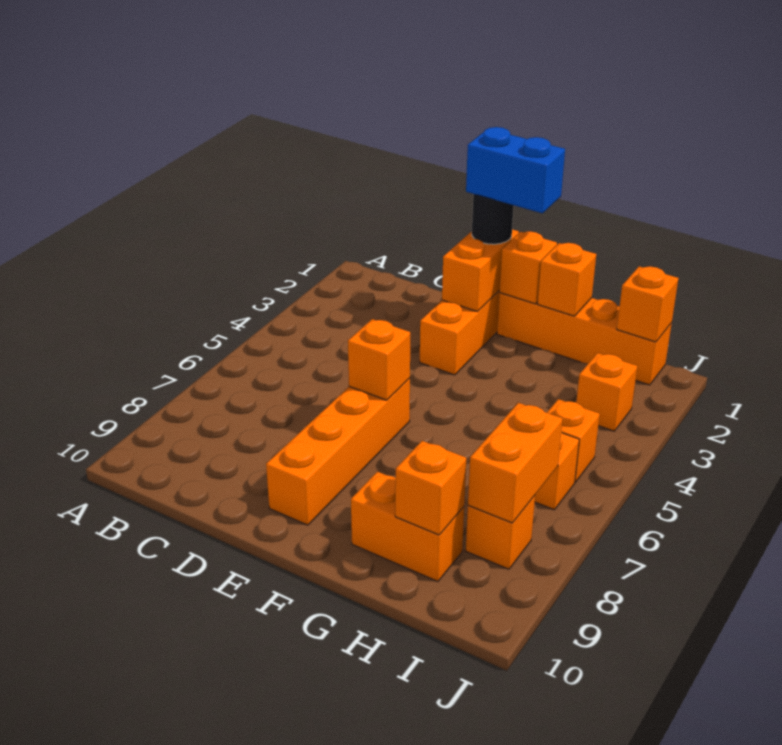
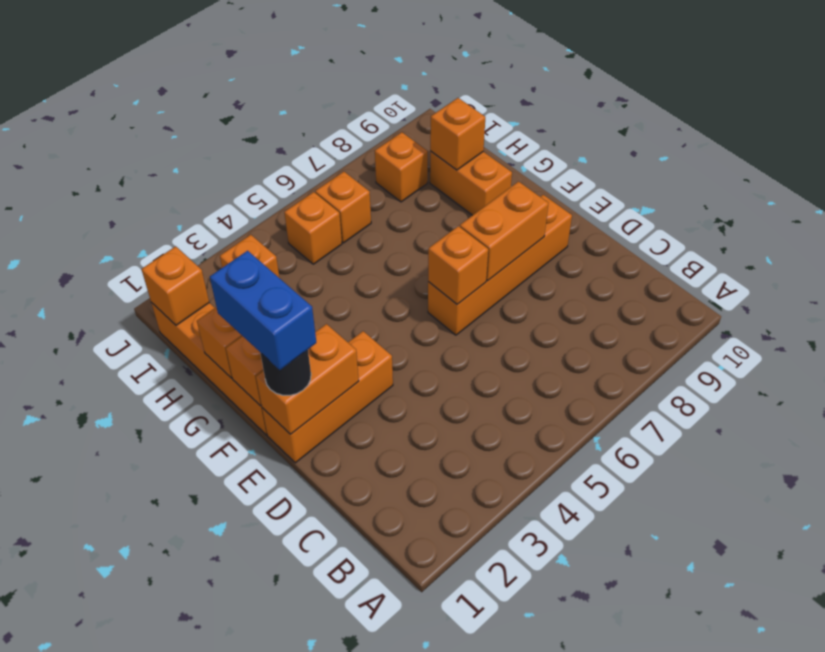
orange 1x2 brick [468,403,563,523] -> orange 1x2 brick moved to [460,182,549,281]

